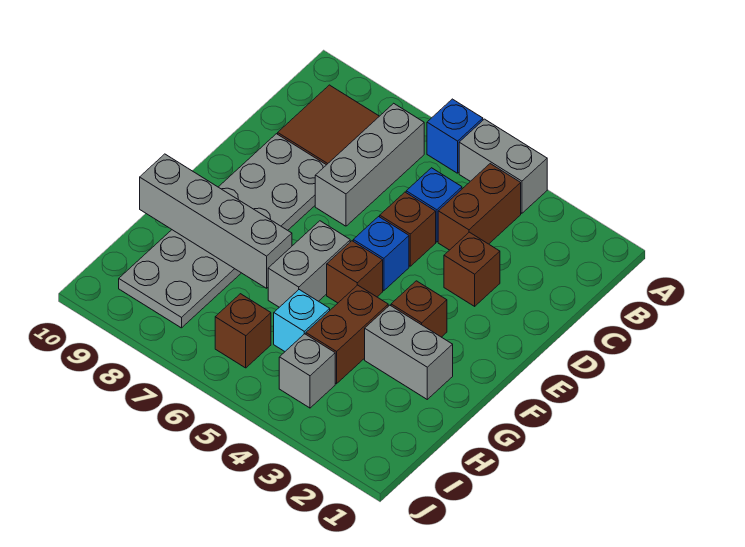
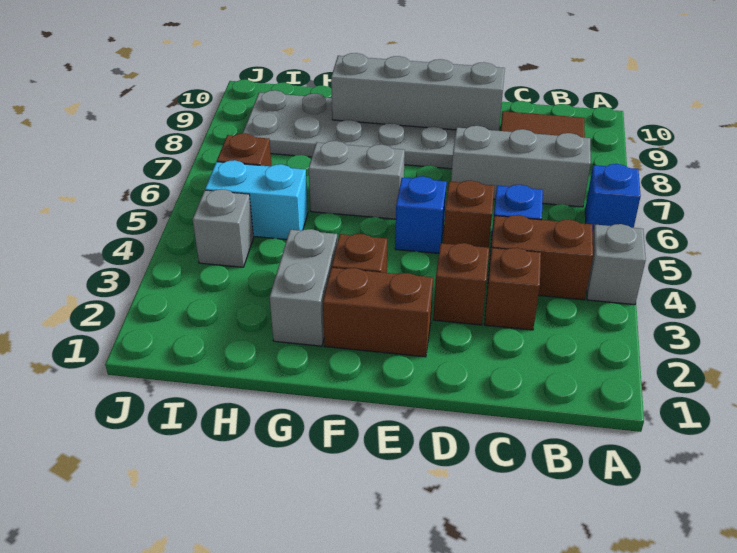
grey 1x2 brick [459,119,547,213] -> grey 1x1 brick [587,224,646,305]
brown 1x1 brick [327,241,383,303] -> brown 1x1 brick moved to [484,248,541,330]
brown 1x2 brick [306,285,388,384] -> brown 1x2 brick moved to [323,268,433,357]
grey 1x4 brick [140,154,292,288] -> grey 1x4 brick turned to [331,53,505,131]
cyan 1x1 brick [274,290,330,351] -> cyan 1x2 brick [205,160,308,239]

